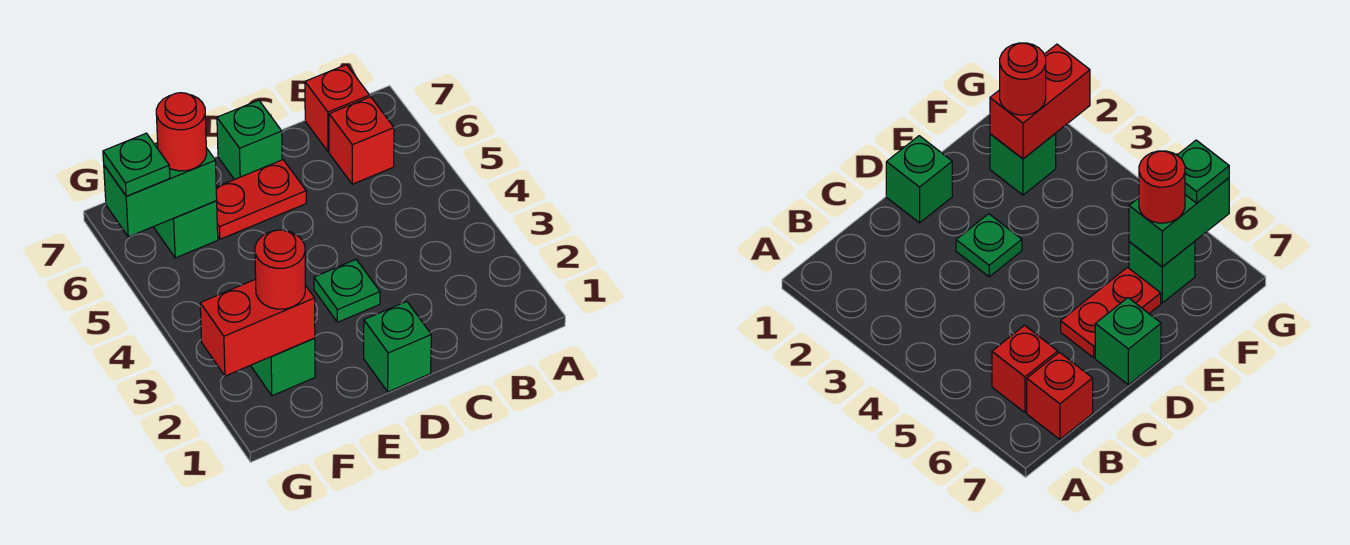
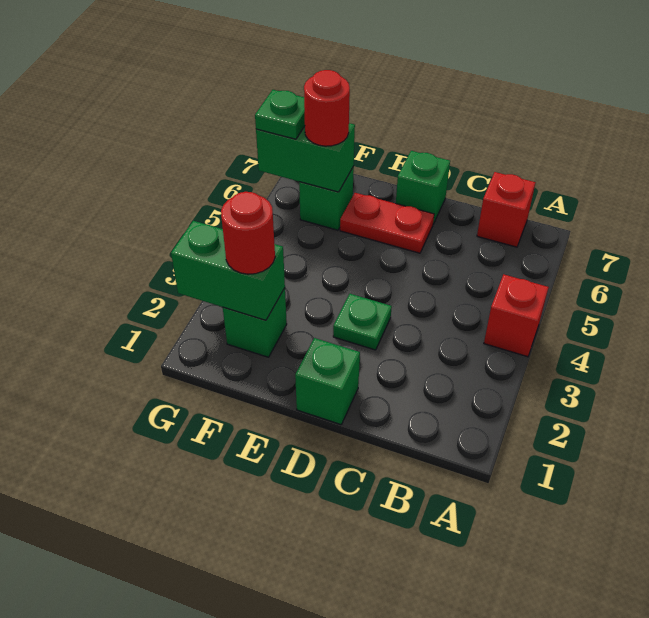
red 1x1 brick [329,97,394,184] -> red 1x1 brick moved to [484,274,549,357]
red 1x2 brick [200,279,315,376] -> green 1x2 brick [171,221,285,320]

